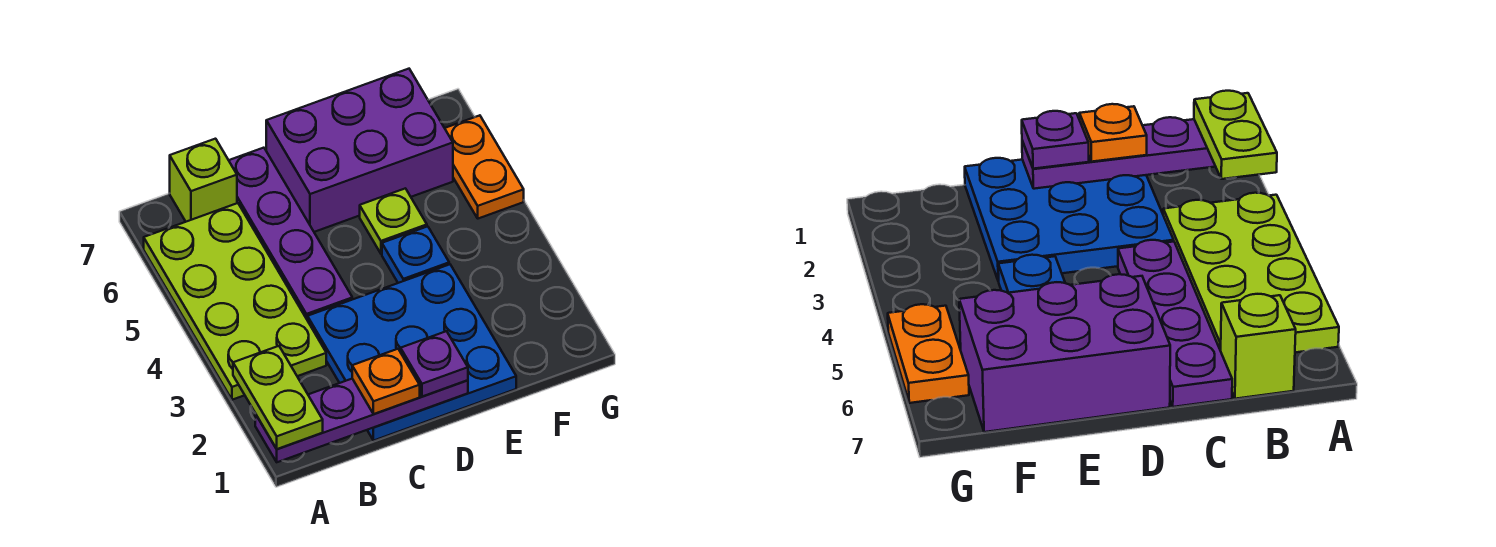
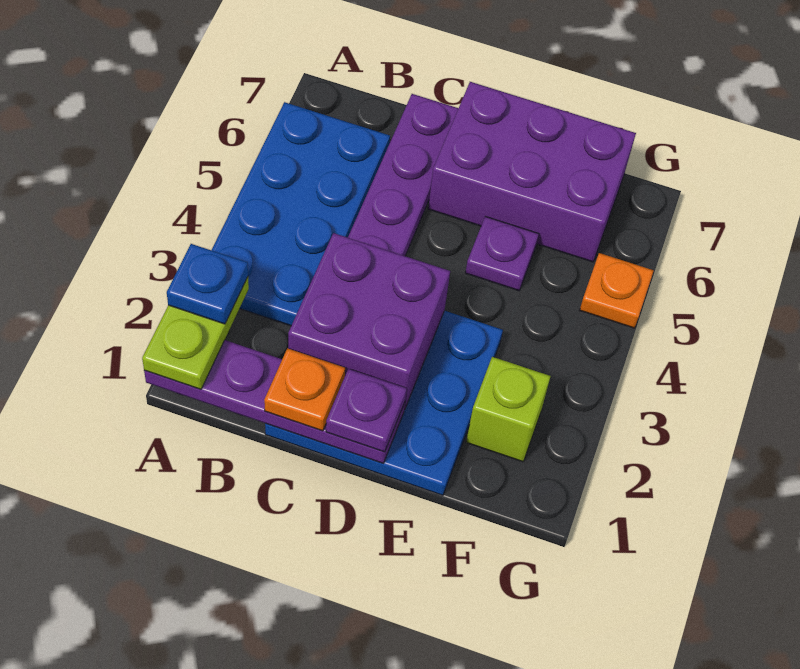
lime 2x4 plate [144,203,326,400] -> blue 2x4 plate [212,102,390,326]
lime 1x1 brick [170,139,237,222] -> lime 1x1 brick moved to [466,357,551,462]
none -> purple 2x2 brick [288,233,450,410]
blue 1x1 plate [382,226,449,283] -> blue 1x1 plate moved to [167,244,248,324]
lime 1x1 plate [360,188,427,254] -> purple 1x1 plate [466,217,539,291]
orange 1x2 plate [445,115,524,219] -> orange 1x1 plate [580,253,654,328]

